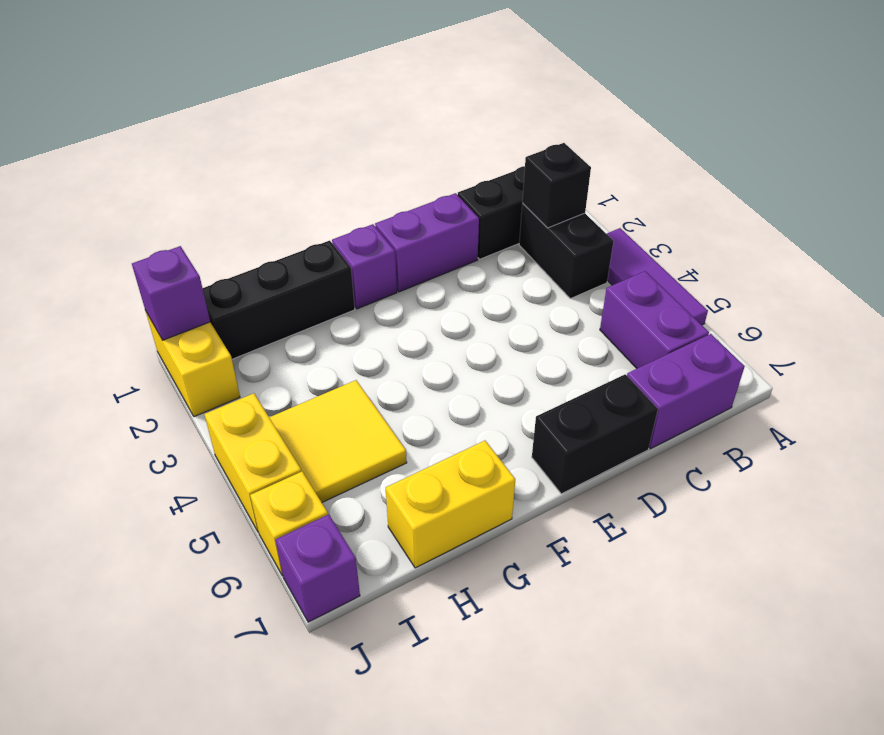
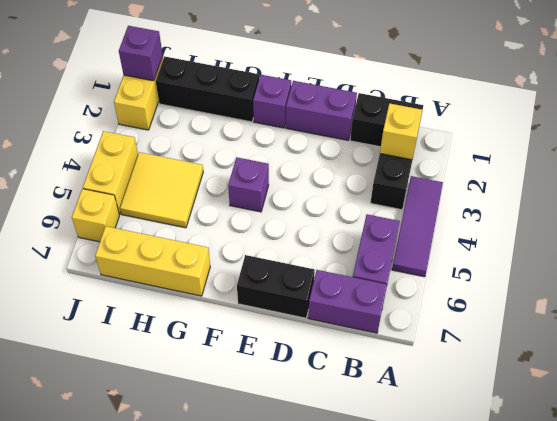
black 1x1 brick [522,143,591,228] -> yellow 1x1 brick [380,103,422,160]
yellow 1x2 brick [386,441,515,568] -> yellow 1x3 brick [95,226,210,296]
purple 1x1 brick [275,514,360,622] -> purple 1x1 brick moved to [228,157,269,212]

